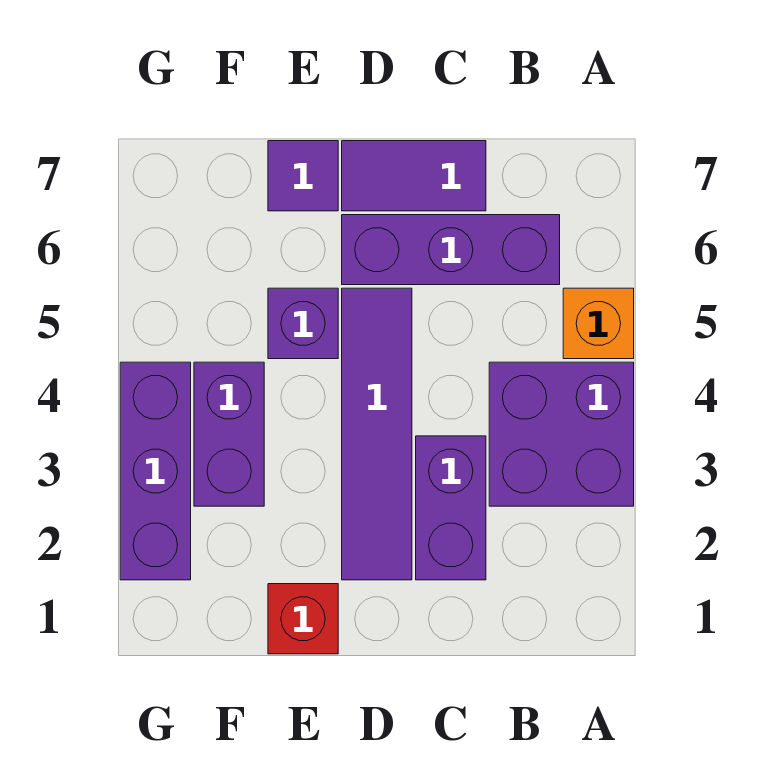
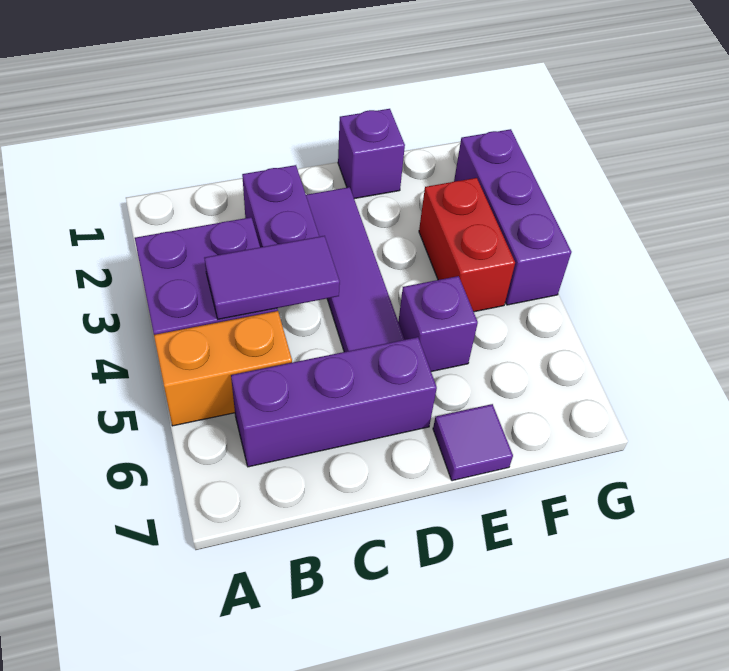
orange 1x1 brick [563,288,634,359] -> orange 1x2 brick [154,311,292,426]
purple 1x2 tile [342,141,486,211] -> purple 1x2 tile moved to [205,236,340,319]
red 1x1 brick [268,584,338,654] -> purple 1x1 brick [338,109,405,199]
purple 1x2 brick [194,362,264,506] -> red 1x2 brick [419,178,515,312]

